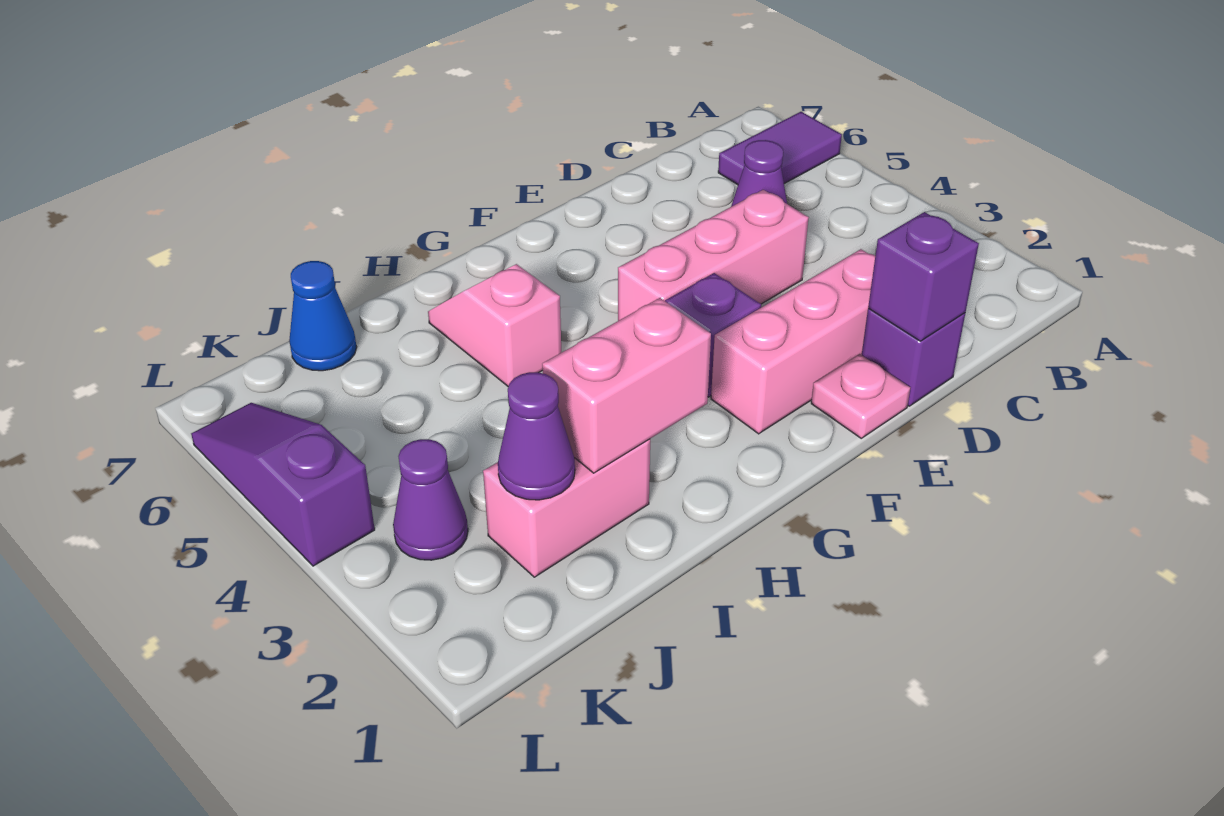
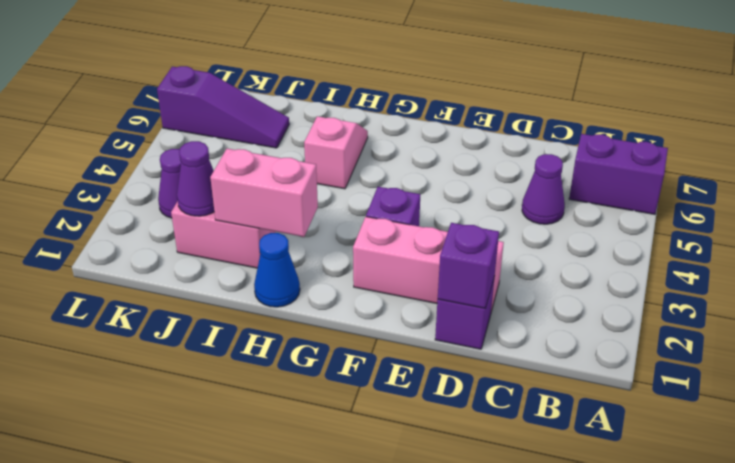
purple 1x2 tile [718,112,842,185] -> purple 1x2 brick [569,134,668,214]
pink 1x3 brick [618,190,809,321] -> none
pink 1x1 plate [811,354,910,438] -> none
blue 1x1 cone [289,261,357,371] -> blue 1x1 cone moved to [254,233,300,307]
purple 1x3 slope [191,403,375,566] -> purple 1x3 slope turned to [157,66,289,148]

